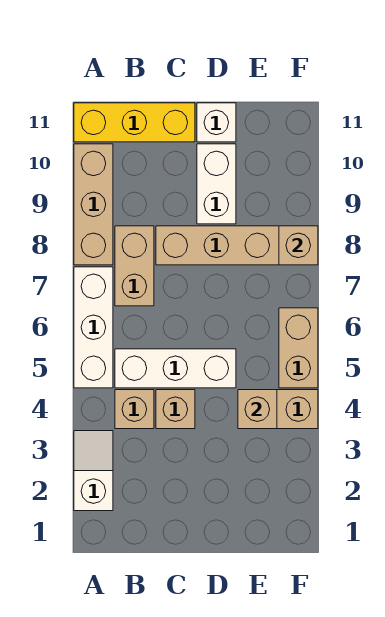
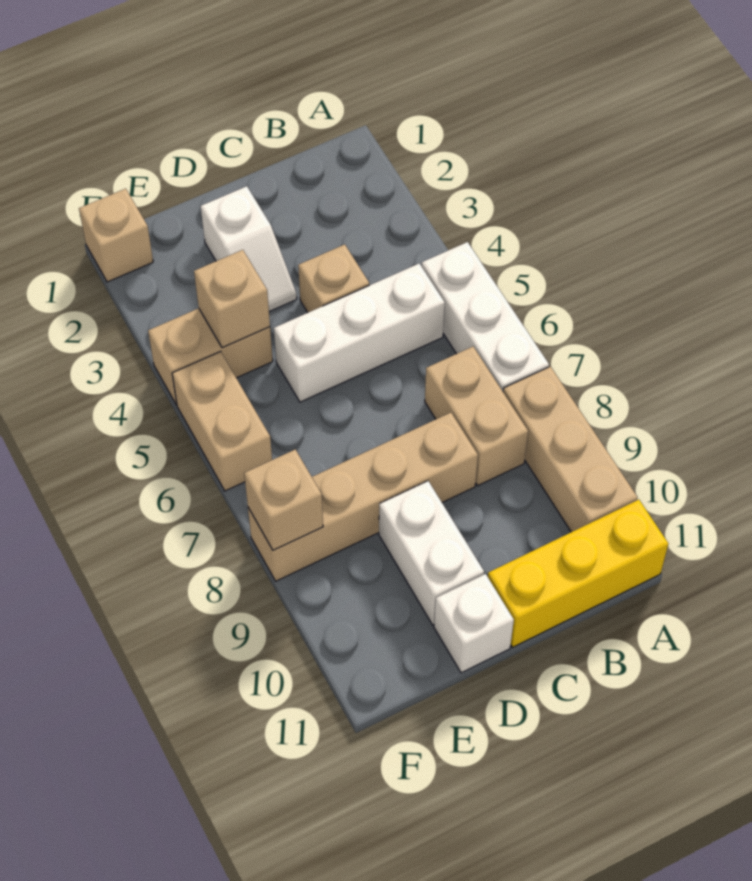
white 1x2 slope [74,431,113,511] -> white 1x2 slope moved to [201,186,297,312]
tan 1x1 brick [115,390,154,429] -> tan 1x1 brick moved to [79,189,153,282]

